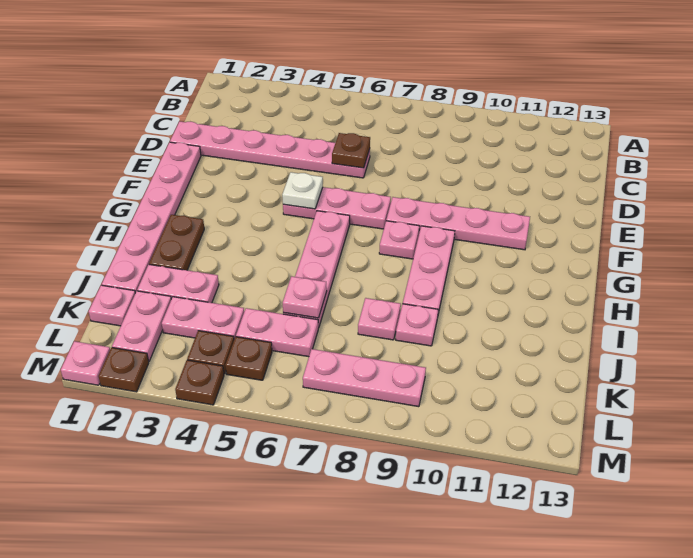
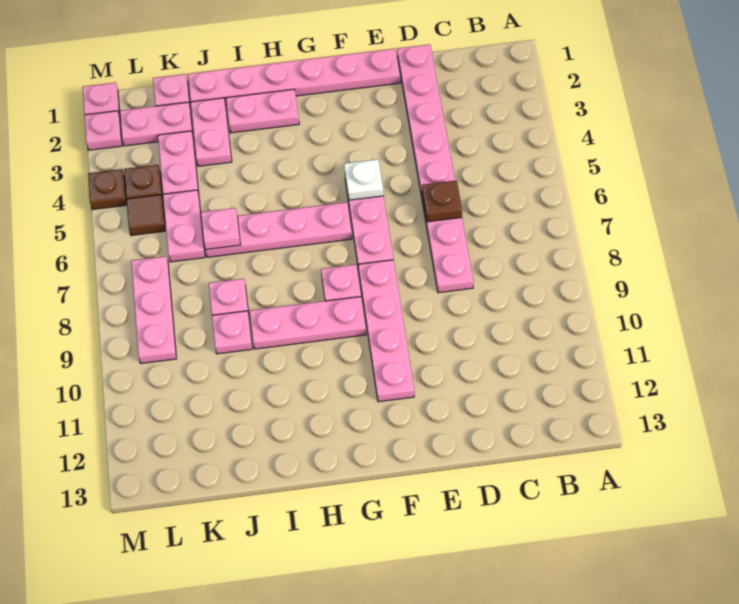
pink 1x6 plate [170,121,370,178] -> pink 1x8 plate [397,44,474,293]
brown 1x2 plate [149,215,204,270] -> pink 1x2 plate [226,89,299,133]
brown 1x1 plate [225,337,272,380] -> brown 1x1 tile [126,195,165,236]
brown 1x1 plate [98,347,149,392] -> pink 1x1 plate [84,111,122,150]

